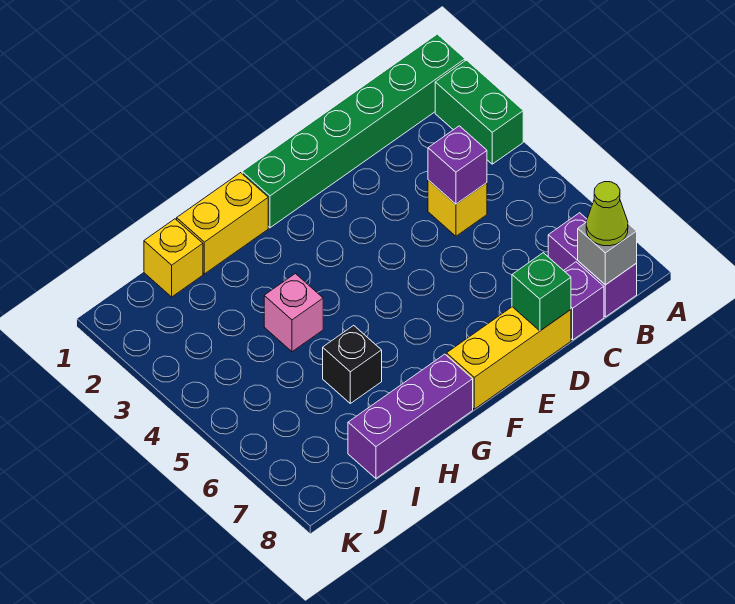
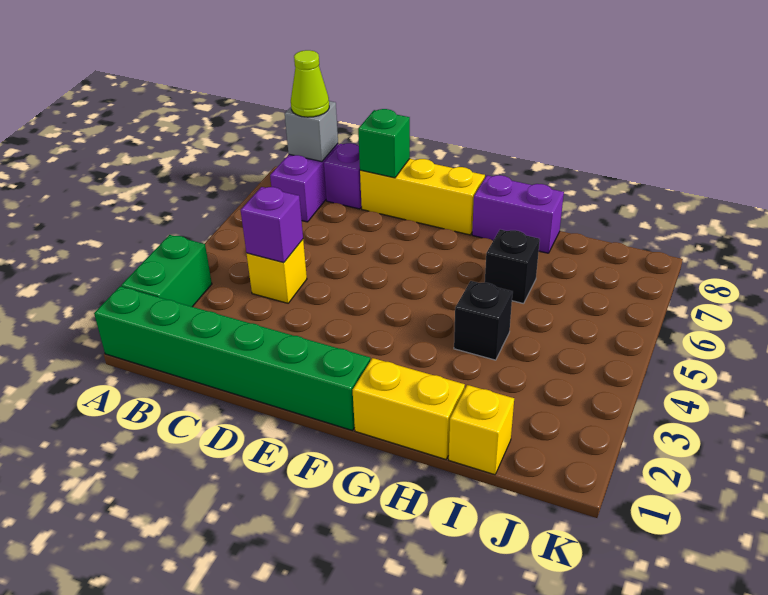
purple 1x3 brick [348,354,473,478] -> purple 1x2 brick [472,175,564,253]
pink 1x1 brick [264,274,323,352] -> black 1x1 brick [454,281,513,360]

